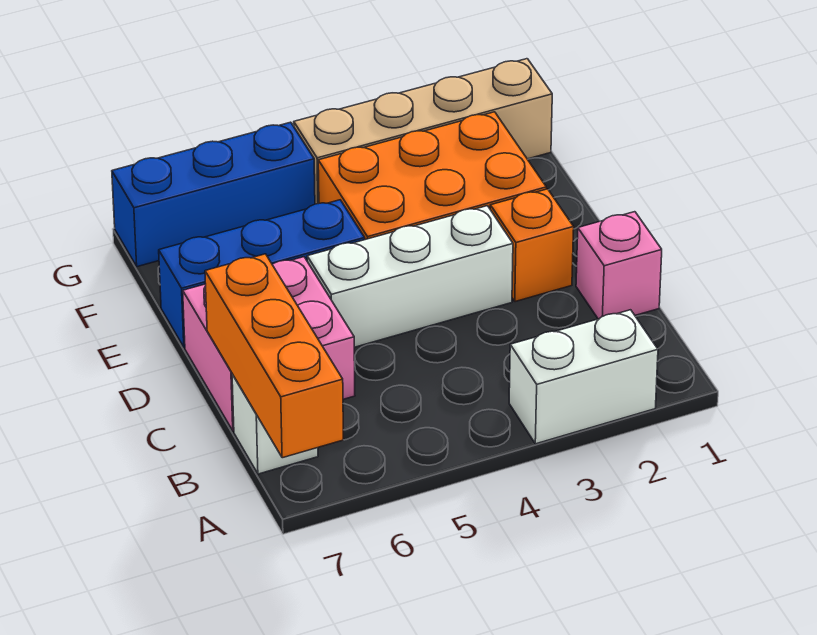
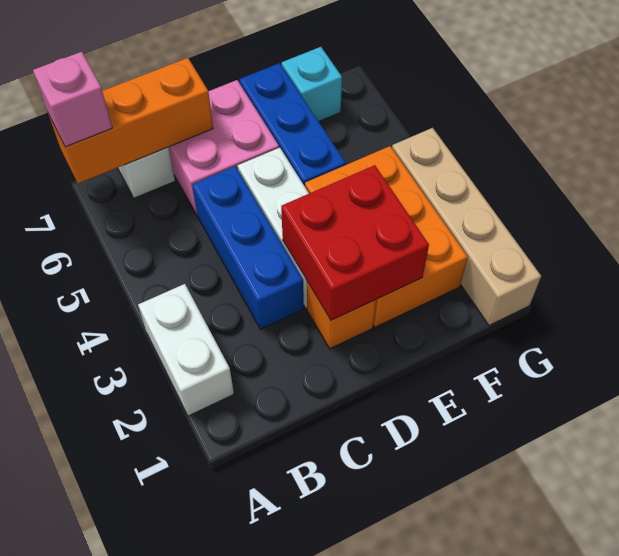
pink 1x1 brick [576,212,662,319] -> pink 1x1 brick moved to [33,52,112,147]
none -> red 2x2 brick [281,165,429,320]
none -> cyan 1x1 brick [282,47,342,121]
blue 1x3 brick [112,122,315,267] -> blue 1x3 brick moved to [192,166,304,329]

